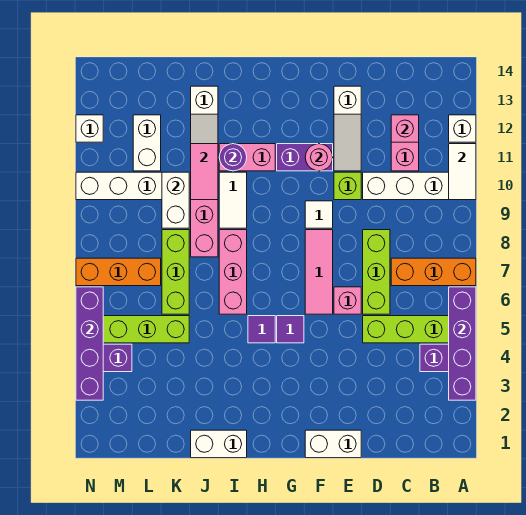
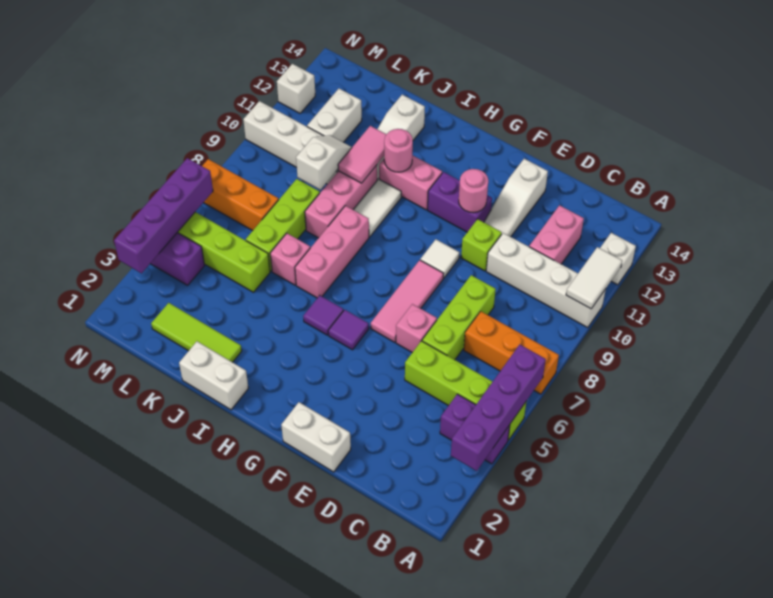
pink 1x1 brick [391,115,419,142] -> pink 1x1 brick moved to [270,233,310,285]
purple 1x1 round brick [219,144,247,171] -> pink 1x1 round brick [384,129,413,172]
none -> lime 1x3 tile [151,303,242,362]
white 1x2 brick [162,172,189,228] -> white 1x2 slope [296,135,352,190]

